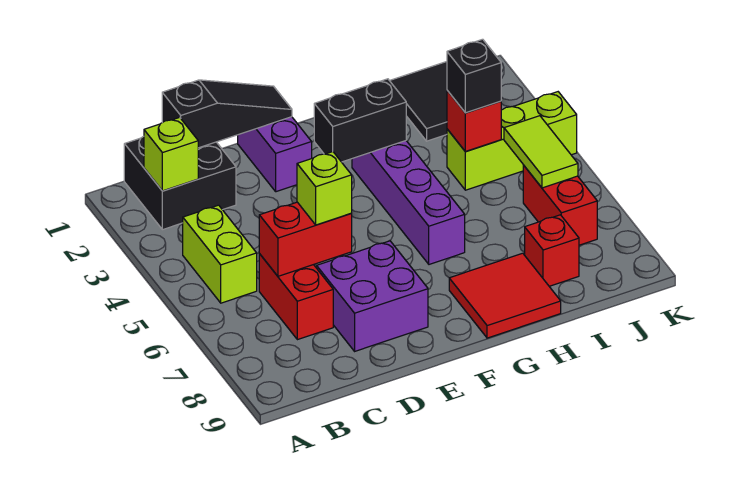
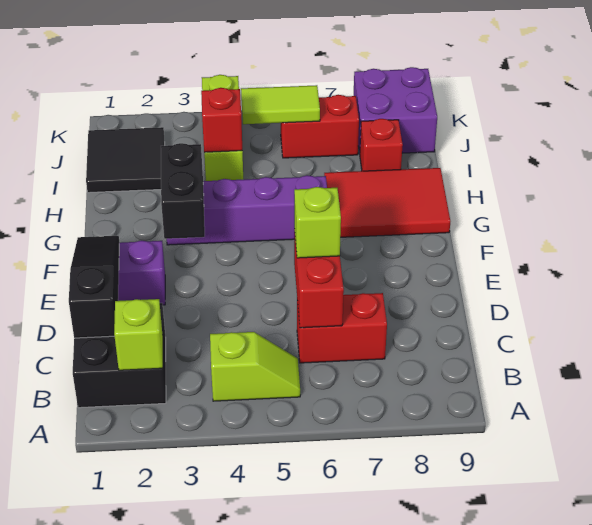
lime 1x2 brick [183,205,257,303] -> lime 1x2 slope [210,332,300,401]
purple 2x2 brick [317,241,428,351] -> purple 2x2 brick moved to [354,67,437,153]
red 2x2 tile [449,253,561,338] -> red 2x3 tile [324,168,450,237]
black 1x1 brick [447,39,501,113] -> none

